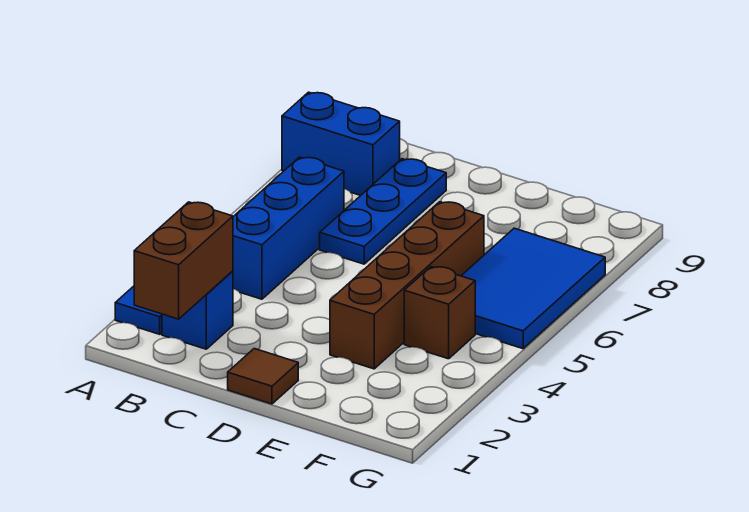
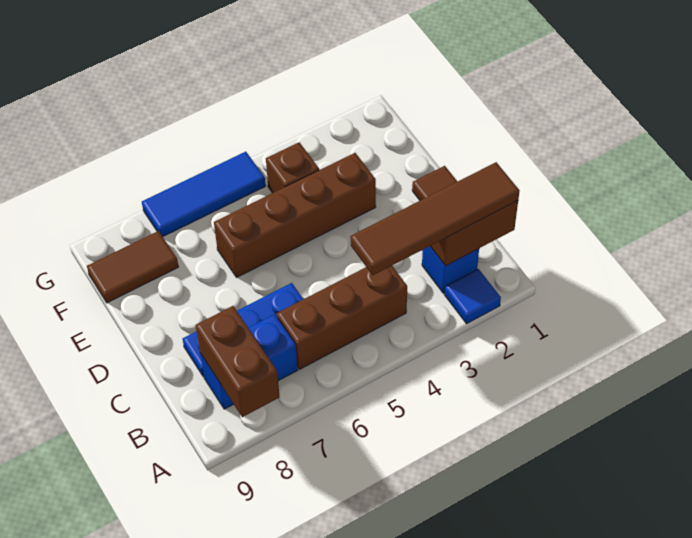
blue 1x2 brick [282,92,400,195] -> blue 1x2 brick turned to [200,314,297,409]
none -> brown 1x2 brick [196,306,280,417]
none -> brown 1x4 tile [350,162,520,275]
blue 1x3 brick [233,157,344,299] -> brown 1x3 brick [277,266,407,369]
blue 2x3 tile [461,228,605,349] -> blue 1x3 tile [142,152,265,237]
none -> brown 1x2 tile [87,231,178,303]

